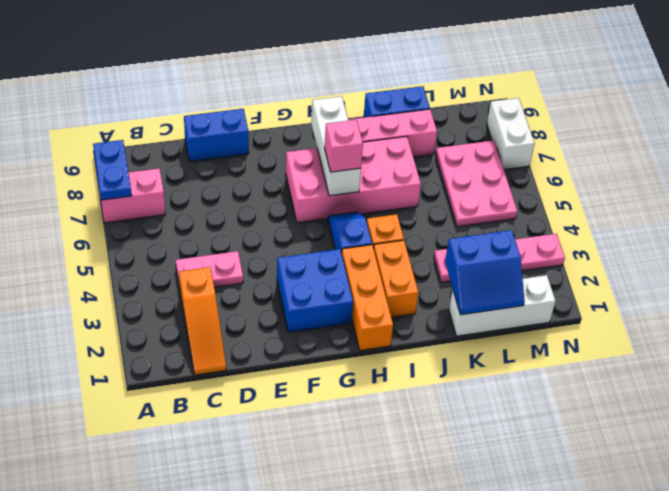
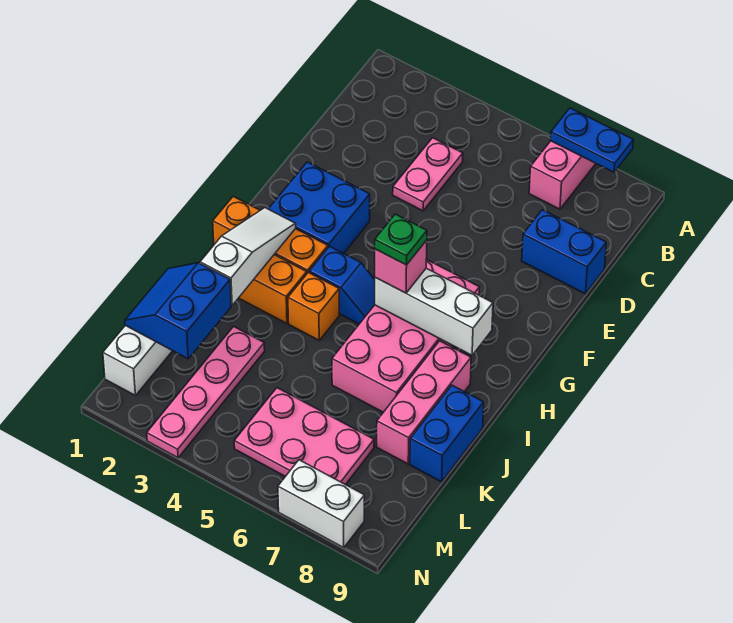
orange 1x3 slope [179,267,226,375] -> none
blue 1x2 brick [184,109,249,162] -> blue 1x2 brick turned to [522,210,606,294]
none -> white 1x3 slope [200,208,296,305]
none -> green 1x1 plate [375,214,427,265]

